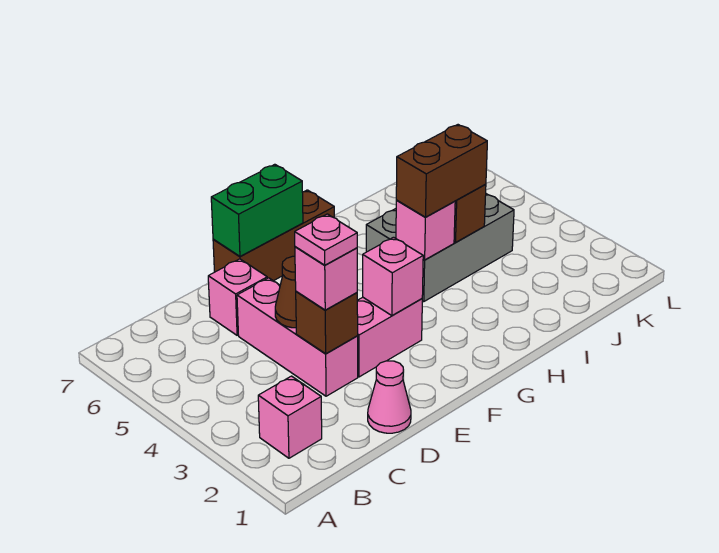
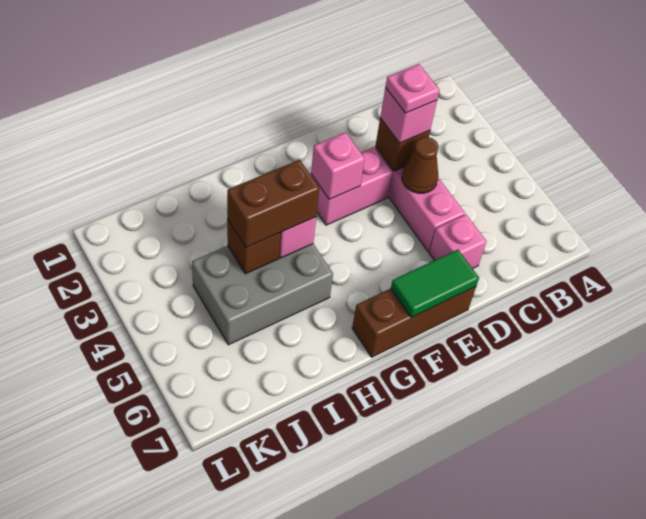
pink 1x1 brick [258,376,322,458] -> none
pink 1x1 cone [368,361,411,433] -> none
green 1x2 brick [211,164,303,257] -> green 1x2 tile [391,250,479,317]

